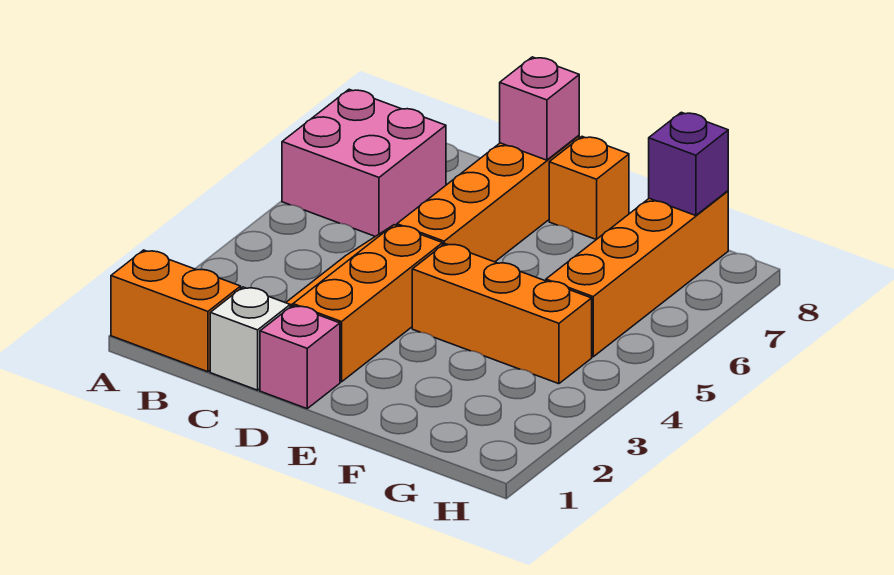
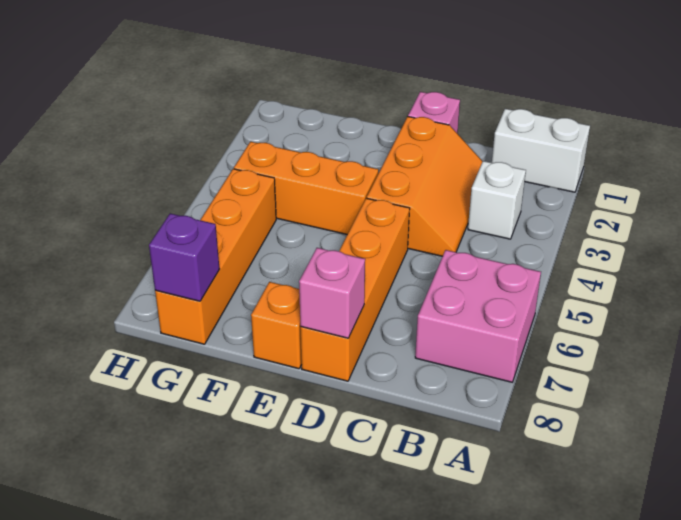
orange 1x2 brick [111,250,241,372] -> white 1x2 brick [492,109,590,192]
white 1x1 brick [210,287,290,390] -> white 1x1 brick moved to [468,161,526,239]

